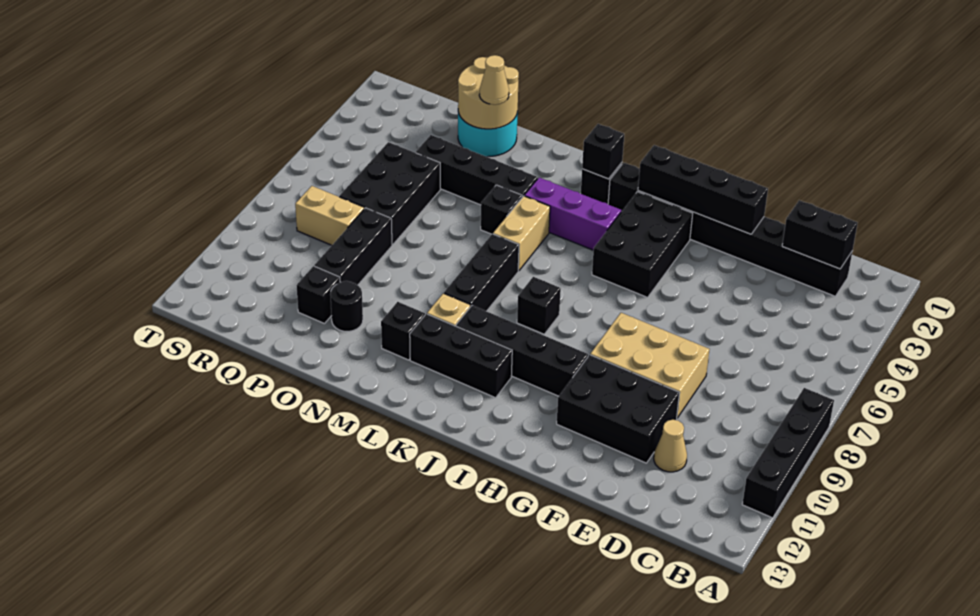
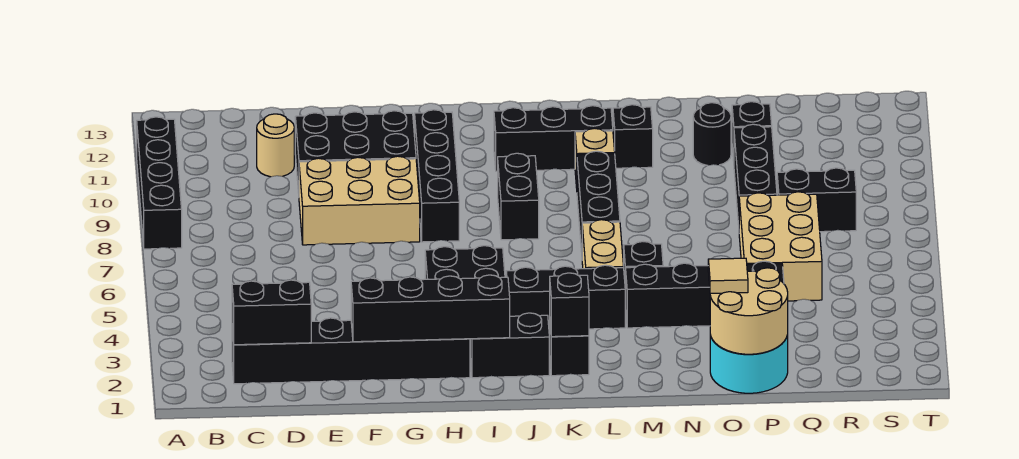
tan 1x1 cone [654,420,687,472] -> tan 1x1 round brick [257,114,294,177]
black 1x4 brick [456,305,588,396] -> black 1x4 brick turned to [415,110,459,242]
purple 1x3 brick [524,178,621,250] -> black 1x3 brick [506,265,625,330]
black 1x1 brick [517,277,561,334] -> black 1x2 brick [498,153,539,240]
tan 1x1 cone [479,55,509,105] -> tan 1x1 tile [708,258,748,293]
black 2x3 brick [339,142,440,245] -> tan 2x3 brick [739,192,822,301]
tan 1x2 brick [295,186,364,245] -> black 1x2 brick [777,168,856,232]

